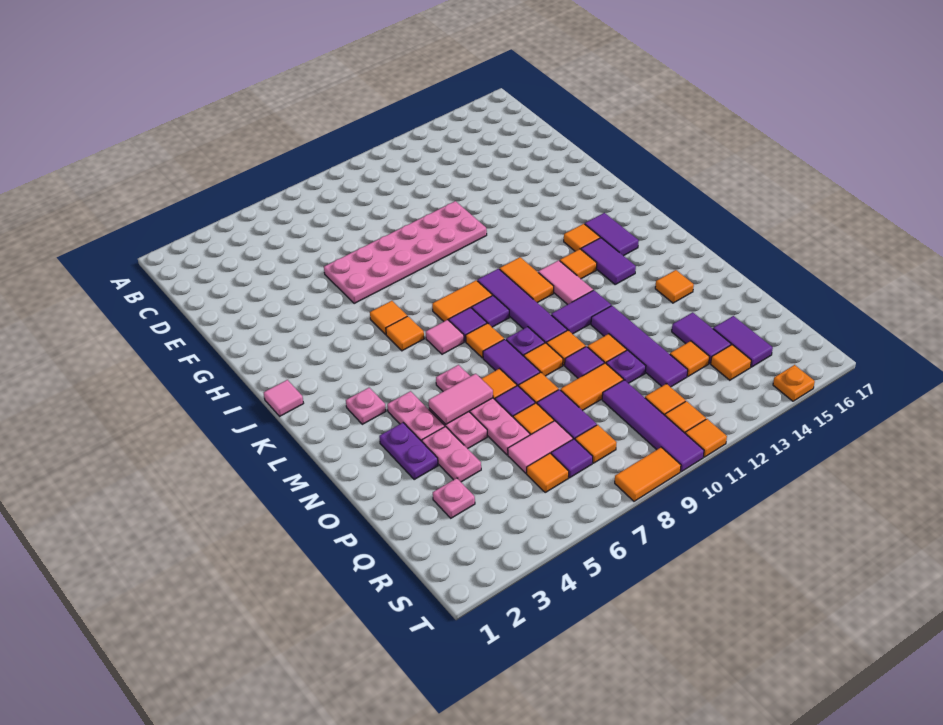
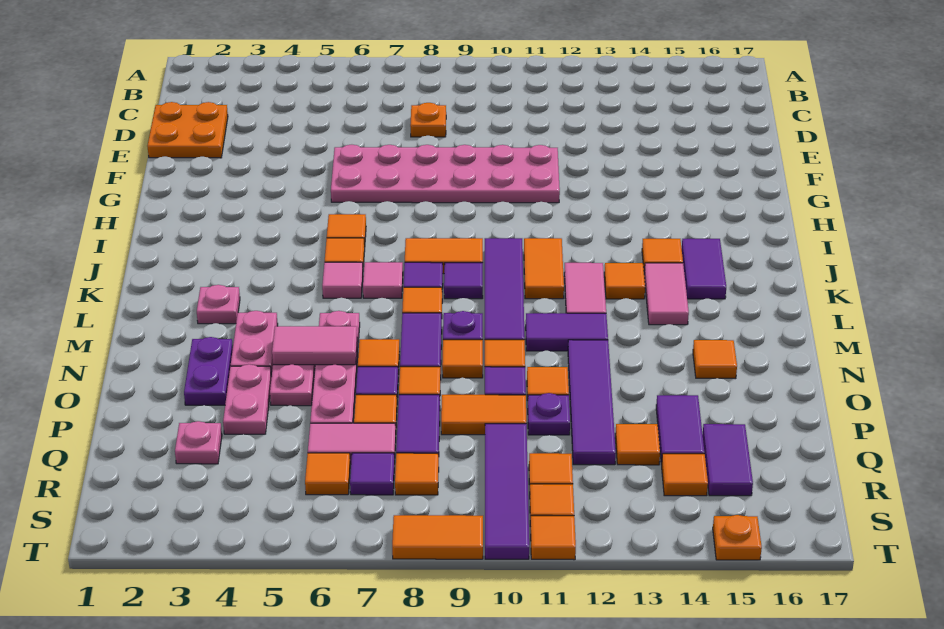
none -> orange 2x2 plate [147,102,228,158]
none -> orange 1x1 plate [410,103,446,137]
pink 1x1 tile [264,380,304,416] -> pink 1x1 tile moved to [322,262,363,298]
purple 1x2 tile [581,238,636,284] -> pink 1x2 tile [644,263,689,325]

